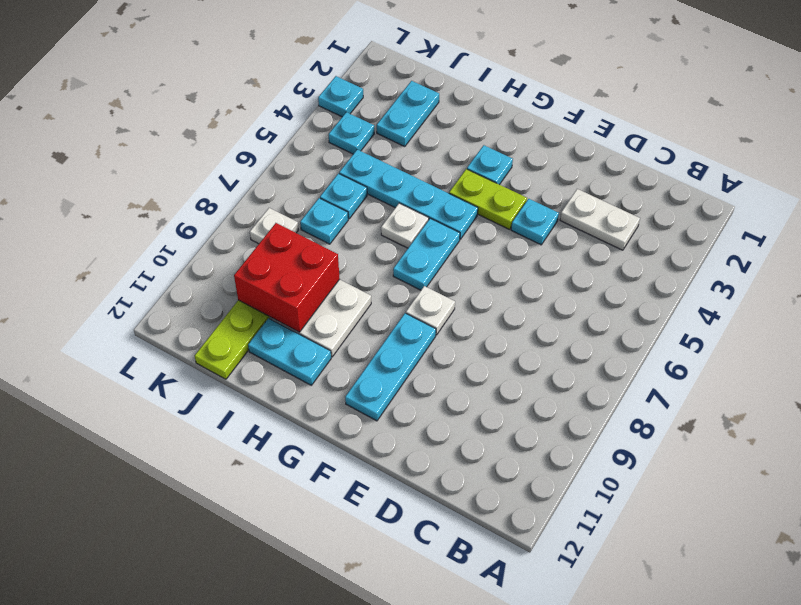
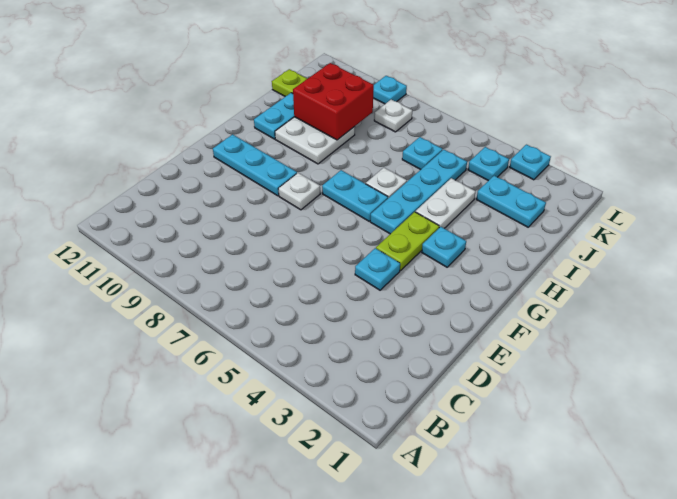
white 1x2 plate [560,189,640,250] -> white 1x2 plate moved to [415,178,476,228]
cyan 1x1 plate [300,198,348,244] -> cyan 1x1 plate moved to [373,76,407,104]

